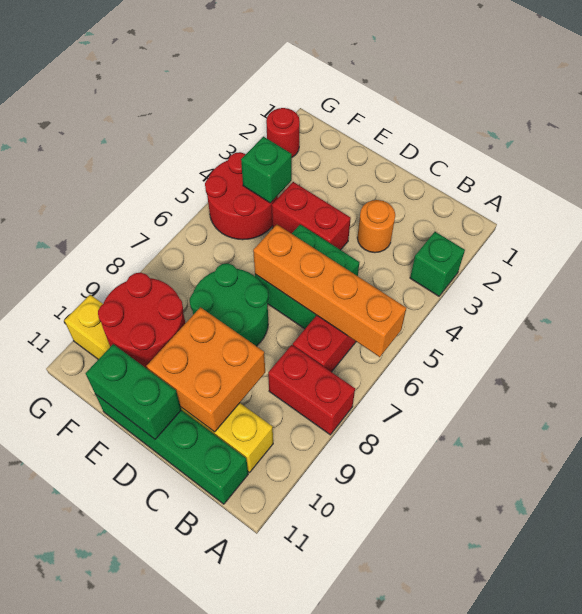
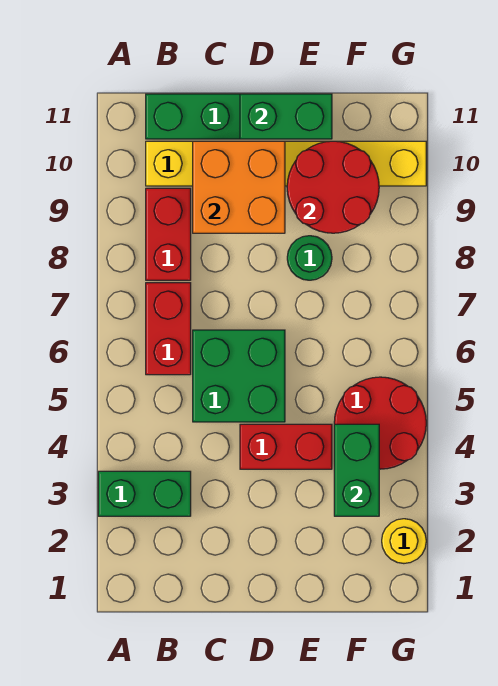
green 1x1 brick [410,232,465,296] -> green 1x2 brick [98,471,191,516]
orange 1x4 brick [253,225,406,357] -> none
red 1x2 brick [268,345,355,435] -> red 1x2 brick turned to [146,188,191,280]
orange 1x1 round brick [357,200,395,253] -> none
green 2x2 round brick [190,263,268,346] -> green 1x1 round brick [287,236,332,280]
green 1x1 brick [241,137,292,203] -> green 1x2 brick [334,424,379,516]
red 1x1 round brick [266,108,300,157] -> yellow 1x1 round brick [382,519,426,563]

